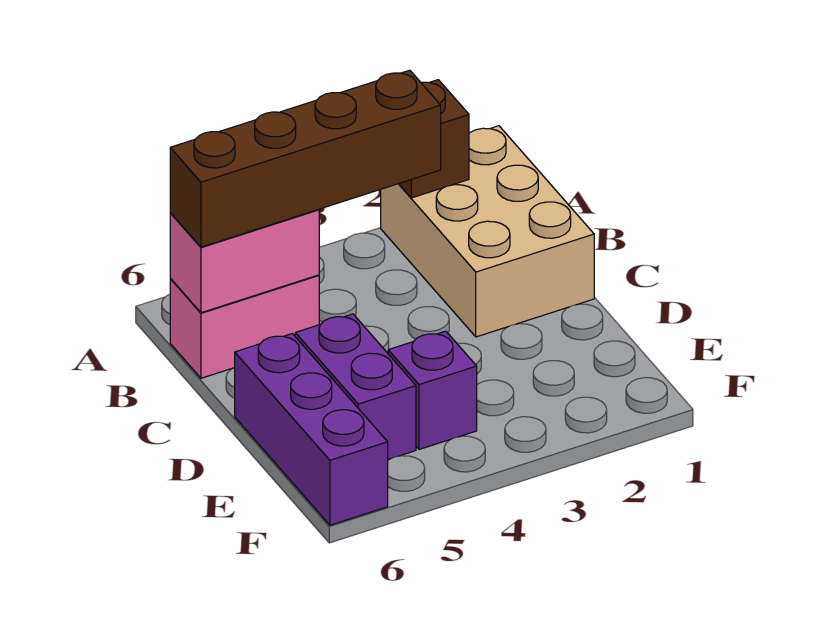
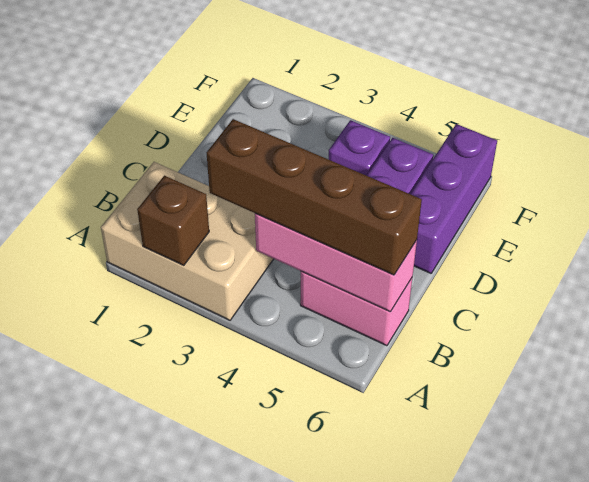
tan 2x3 brick [381,126,594,337] -> tan 2x3 brick turned to [101,162,273,320]
pink 1x2 brick [170,209,319,313] -> pink 1x3 brick [255,214,417,312]

